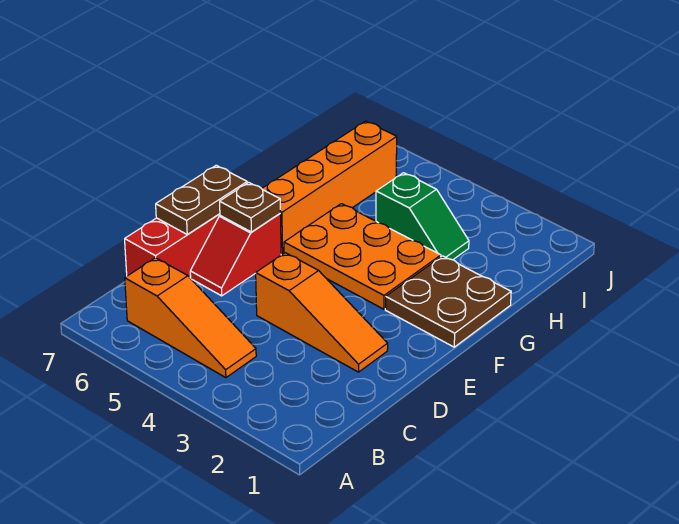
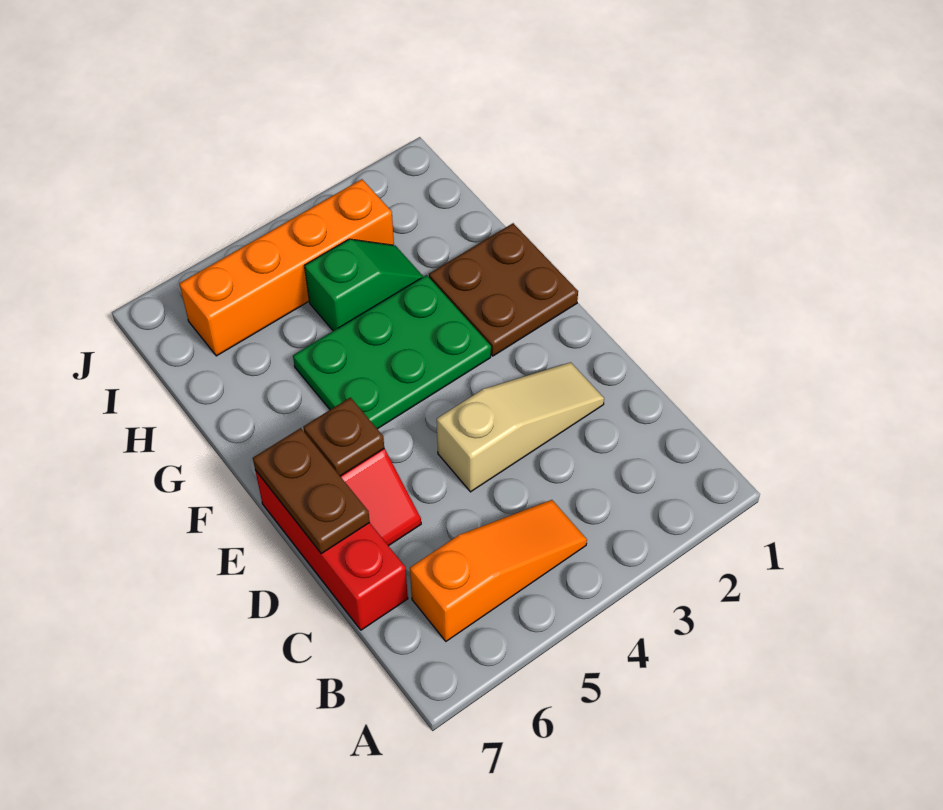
orange 1x3 slope [256,253,388,372] -> tan 1x3 slope [437,362,604,492]
orange 2x3 plate [284,204,441,309] -> green 2x3 plate [293,275,491,429]
orange 1x4 brick [262,121,397,254] -> orange 1x4 brick turned to [179,179,394,356]

